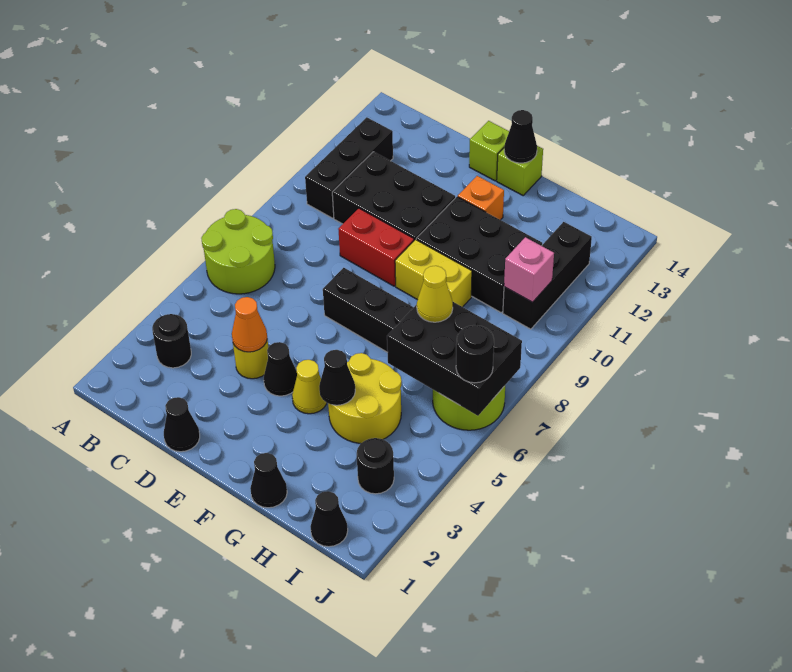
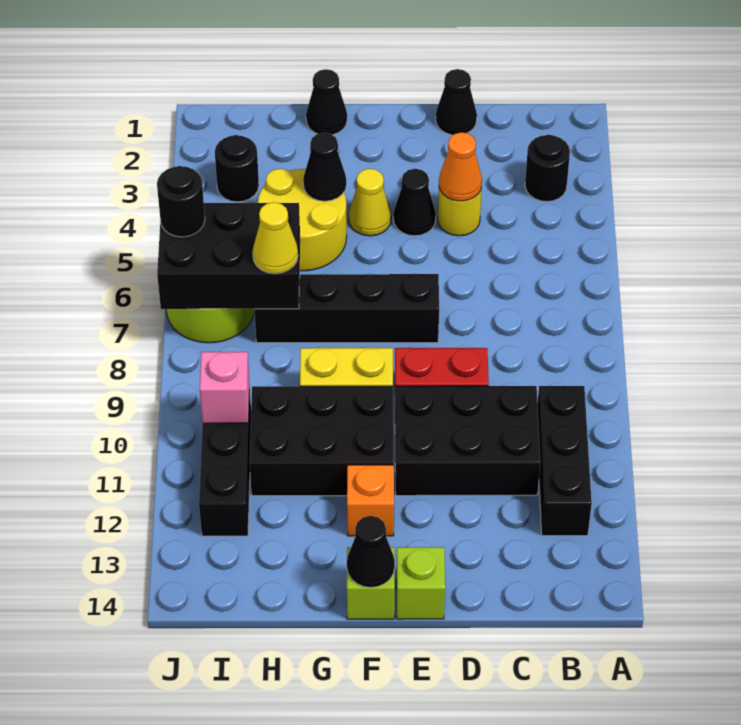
lime 2x2 round brick [201,209,275,294] -> none
black 1x1 cone [310,491,348,547] -> none

